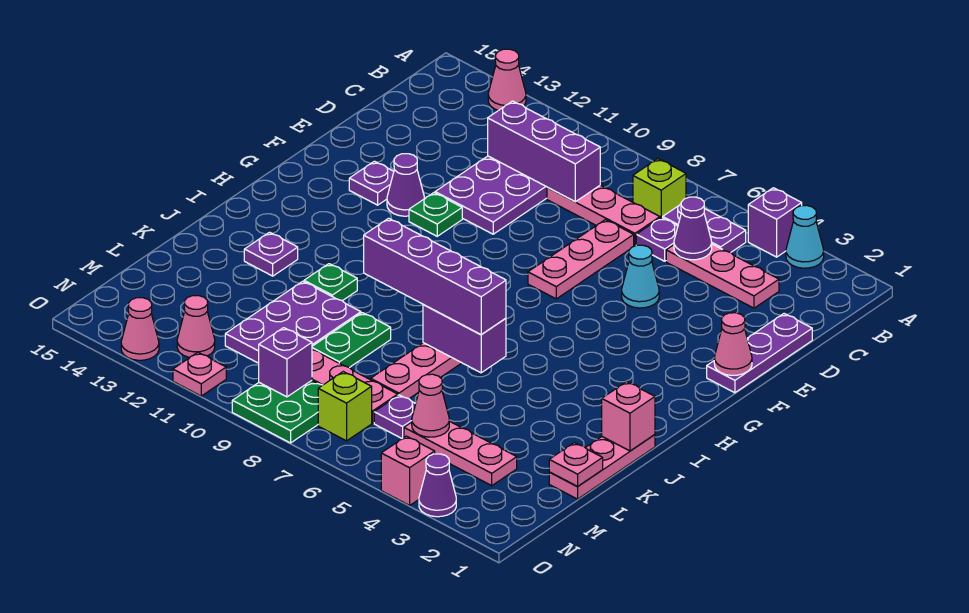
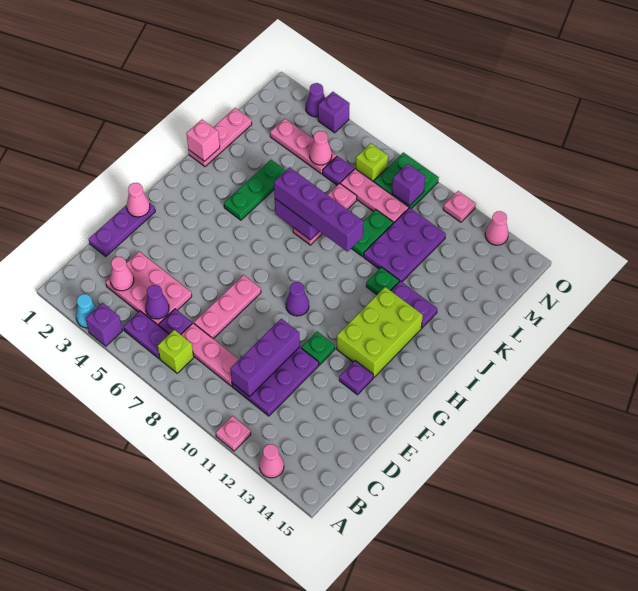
pink 1x3 plate [666,244,779,308] -> pink 2x3 plate [106,252,192,326]
purple 1x3 brick [488,101,600,202] -> purple 1x3 brick turned to [231,319,300,397]
cyan 1x1 cone [622,245,659,308] -> none
purple 1x1 cone [387,154,424,216] -> purple 1x1 cone moved to [286,282,309,316]
none -> lime 2x3 brick [337,287,423,378]
none -> green 1x3 plate [224,160,286,220]
purple 1x1 plate [244,232,298,276] -> purple 1x2 plate [391,281,437,328]
pink 1x1 plate [549,443,603,486] -> pink 1x1 plate moved to [216,416,251,451]
pink 1x1 cone [177,296,215,358] -> pink 1x1 cone moved to [110,257,134,291]
pink 1x1 brick [381,436,435,505] -> purple 1x1 brick [318,92,350,133]

